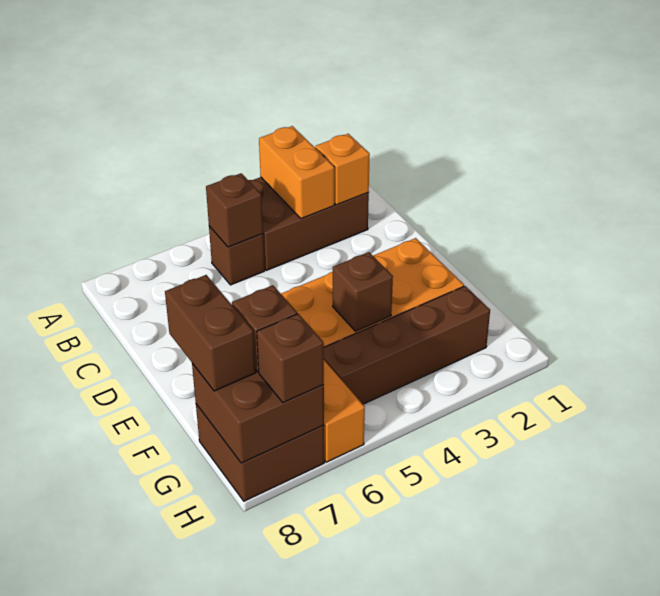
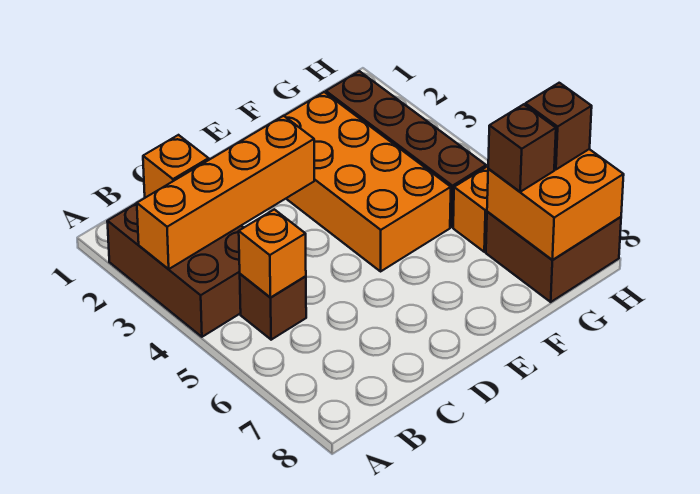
orange 1x2 brick [259,126,334,219] -> orange 1x4 brick [137,116,314,269]
brown 1x1 brick [206,173,263,247] -> orange 1x1 brick [239,209,306,297]
brown 1x1 brick [333,252,393,331] -> none
brown 1x2 brick [165,275,256,391] -> none
brown 2x2 brick [192,363,324,463] -> orange 2x2 brick [487,149,624,260]

